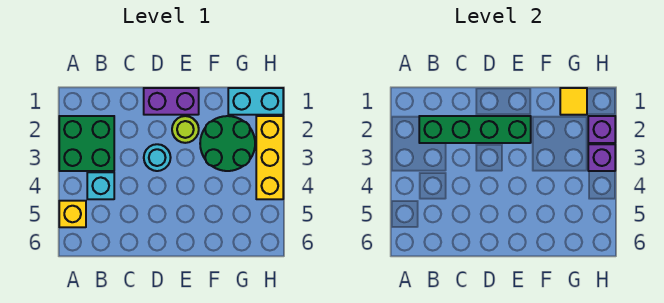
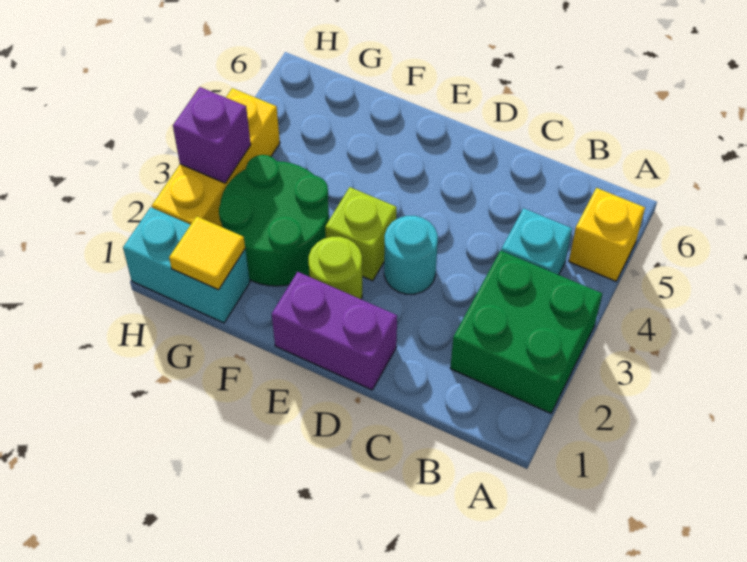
green 1x4 brick [419,116,531,143] -> none
none -> lime 1x1 brick [325,187,397,281]
purple 1x1 brick [588,116,615,143] -> none

